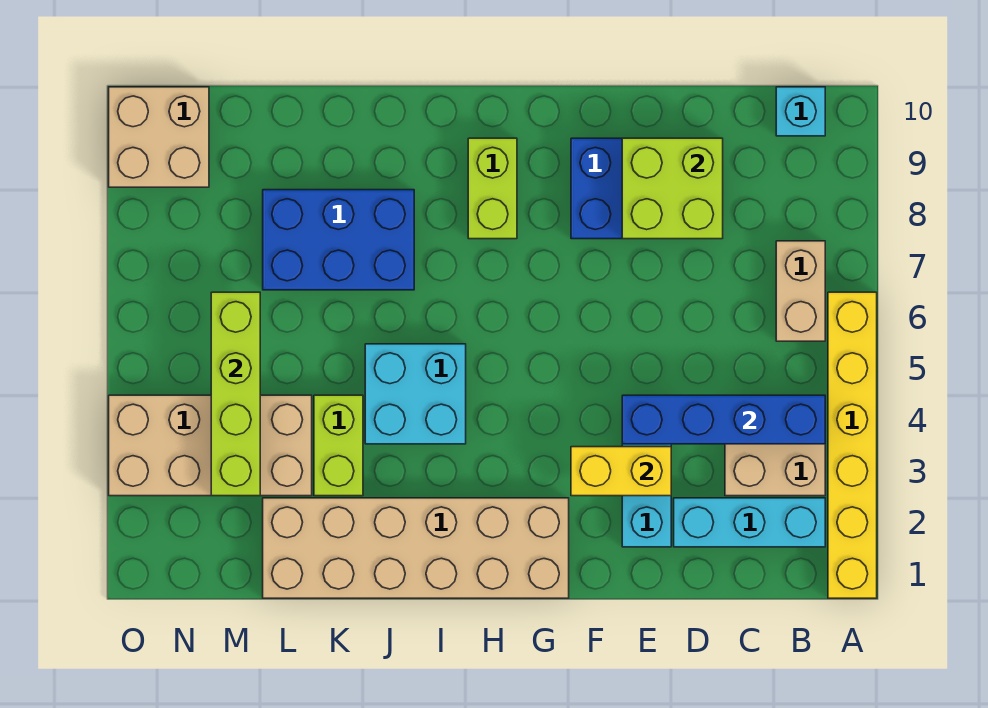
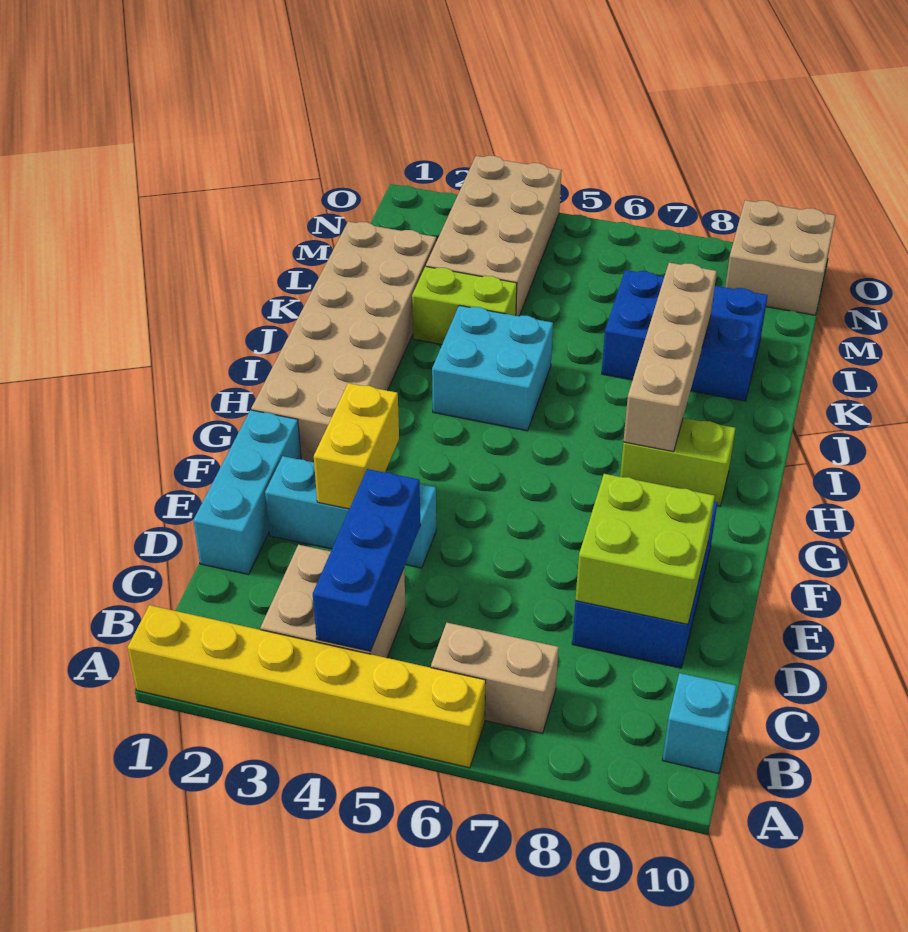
cyan 1x3 brick [674,498,825,547] -> cyan 1x3 brick moved to [193,410,301,574]
blue 1x4 brick [622,395,825,444] -> blue 1x3 brick [313,469,420,651]
none -> tan 1x4 brick [623,263,717,452]
blue 2x3 brick [263,190,414,290] -> blue 2x3 brick turned to [602,270,768,401]
lime 1x4 brick [211,292,260,496] -> none

